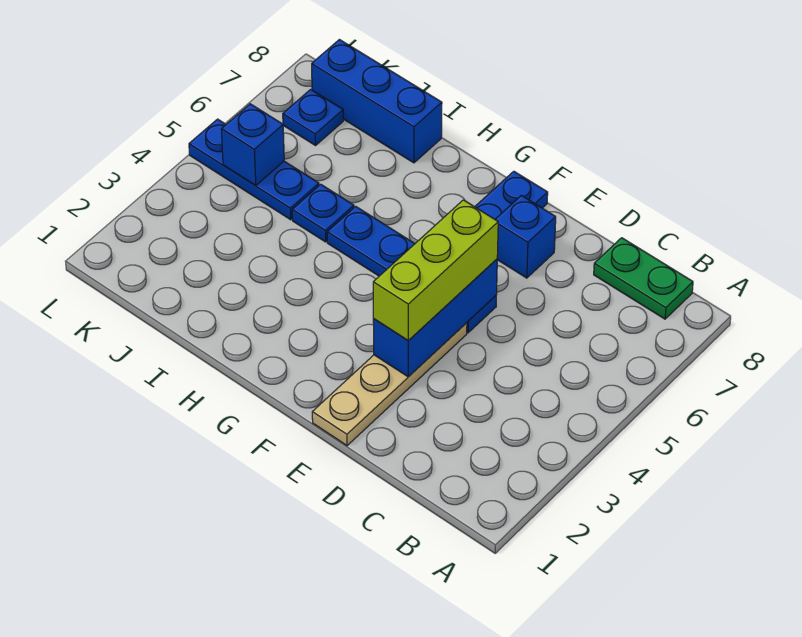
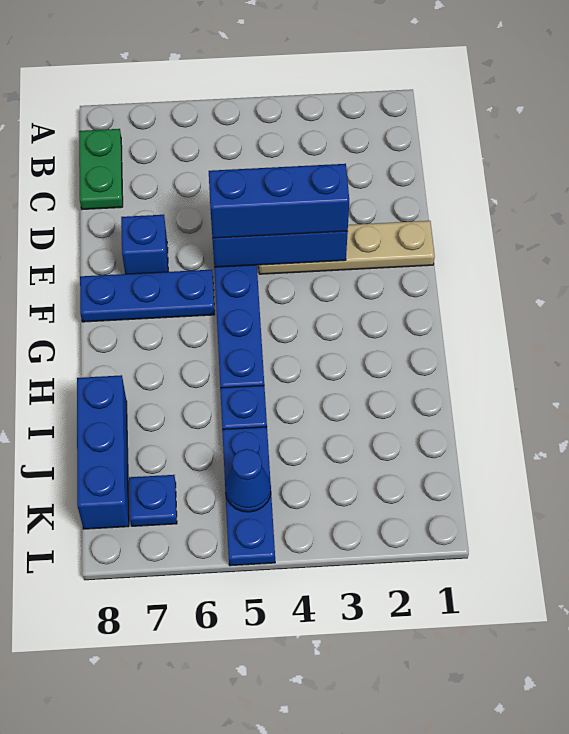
lime 1x3 brick [373,200,498,341] -> blue 1x3 brick [209,164,349,238]
blue 1x1 brick [221,104,284,186] -> blue 1x1 cone [225,449,271,512]

